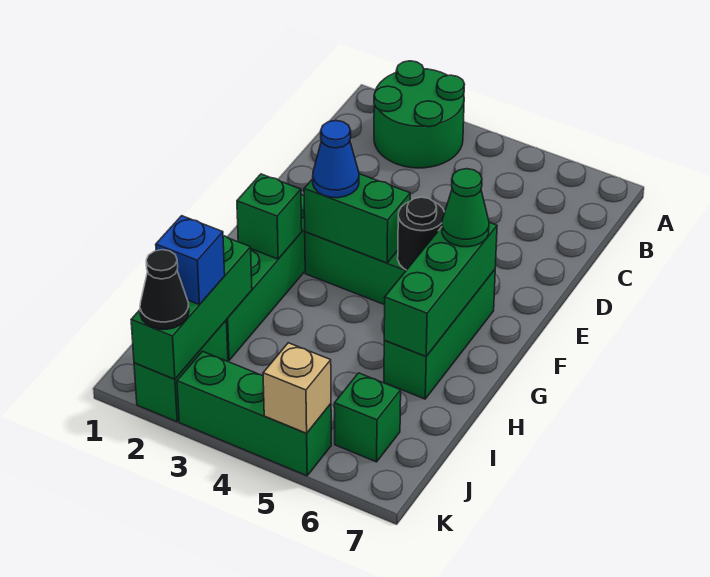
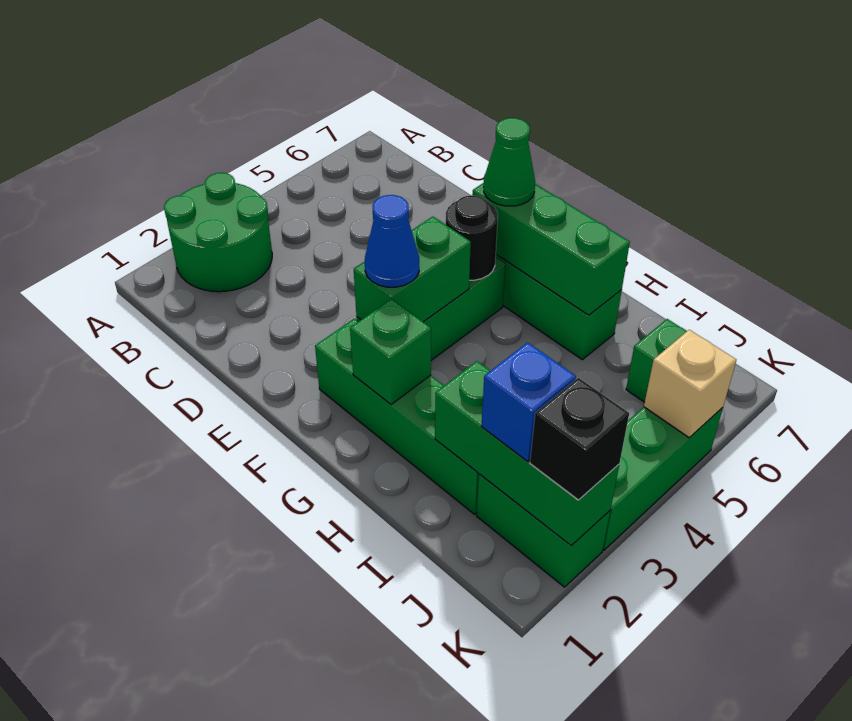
black 1x1 cone [140,250,189,329] -> black 1x1 brick [530,378,629,500]

